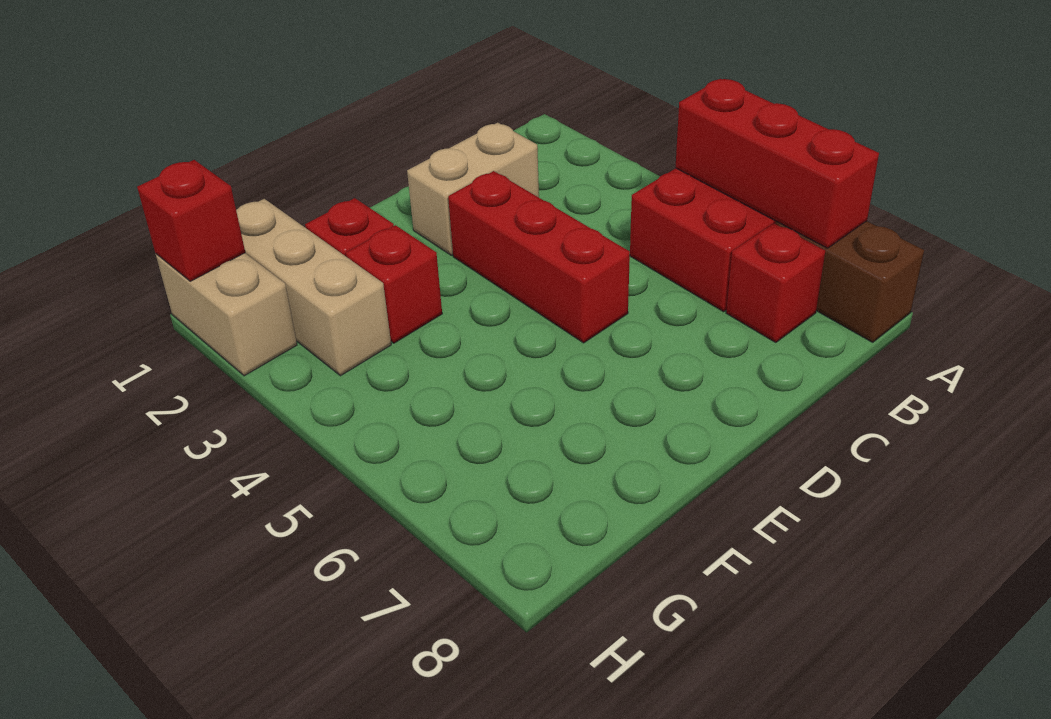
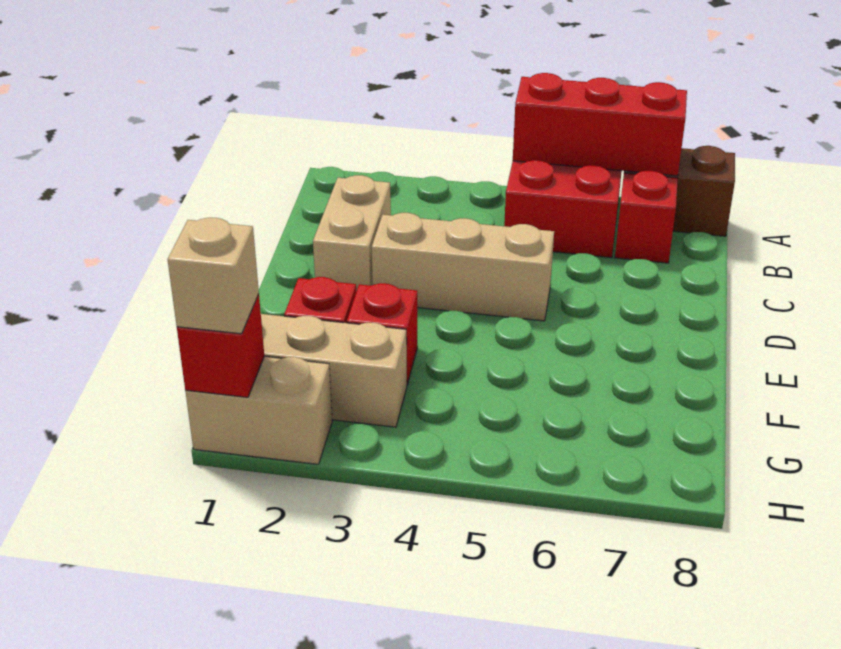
red 1x3 brick [448,171,630,343] -> tan 1x3 brick [372,213,554,321]
none -> tan 1x1 brick [168,218,259,334]

